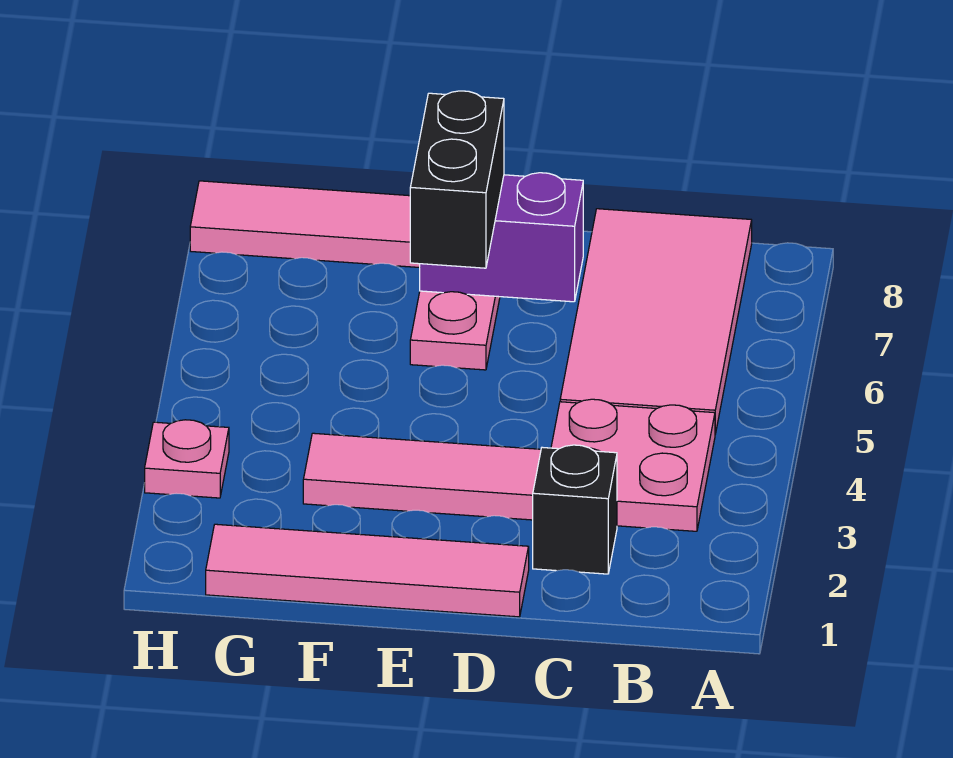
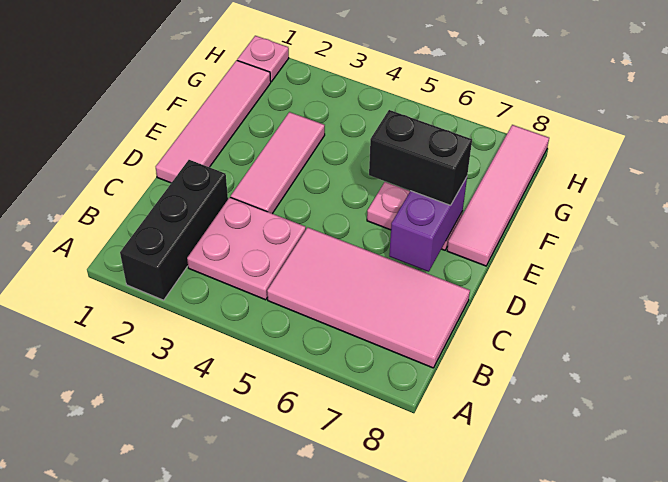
black 1x1 brick [533,445,617,574] -> black 1x3 brick [120,160,228,300]
pink 1x1 plate [145,420,229,498] -> pink 1x1 plate moved to [237,36,289,82]

